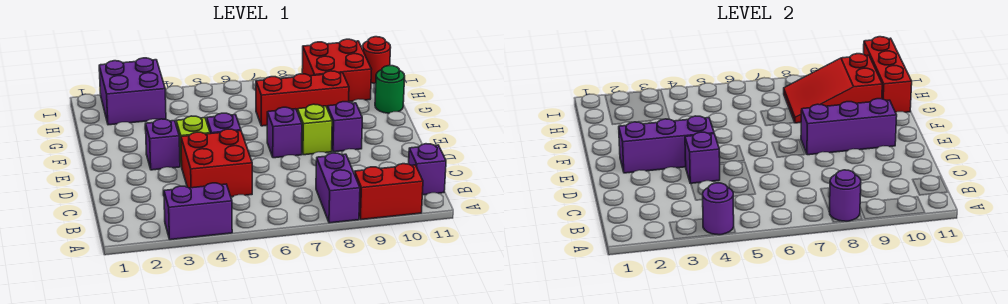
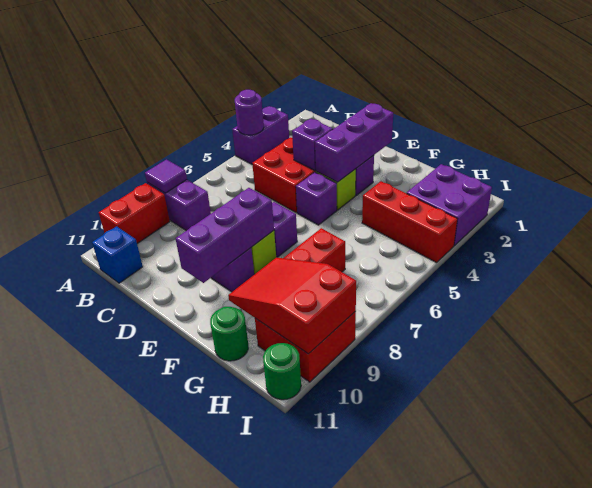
purple 1x1 round brick [829,170,861,221] -> purple 1x1 tile [145,159,187,193]
purple 1x1 brick [409,144,446,195] -> blue 1x1 brick [92,226,143,283]
red 2x3 slope [784,54,882,123] -> red 2x3 slope turned to [228,257,356,354]
red 1x3 brick [864,37,912,112] -> red 1x3 brick moved to [362,181,457,263]
red 1x1 round brick [363,37,391,83] -> green 1x1 round brick [263,343,301,400]

